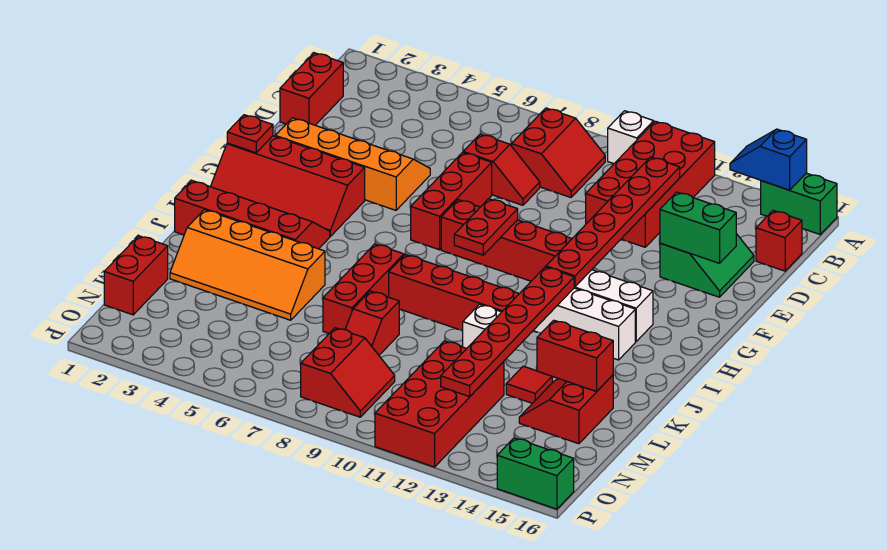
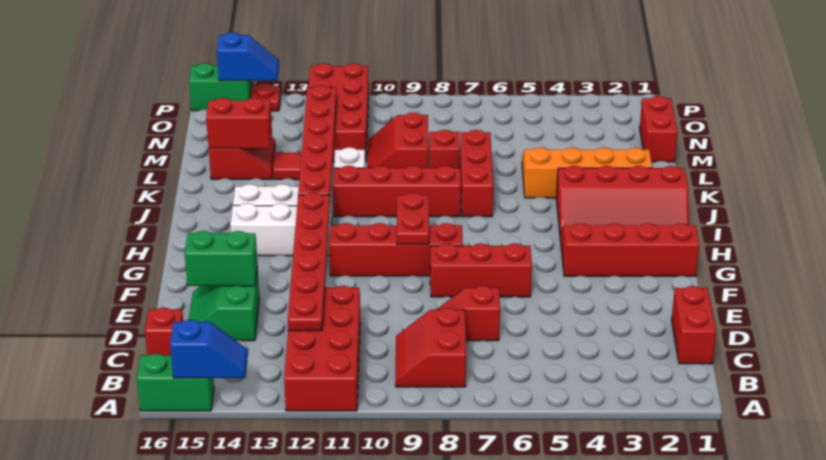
white 1x1 brick [608,111,654,164] -> none
orange 2x4 slope [275,118,430,210] -> none
red 1x3 brick [411,152,492,250] -> red 1x3 brick turned to [430,243,532,297]
red 1x1 plate [227,115,273,153] -> red 1x1 plate moved to [251,83,281,111]
red 2x2 slope [301,328,395,417] -> red 2x2 slope moved to [367,113,428,168]
none -> blue 1x2 slope [217,32,279,81]

